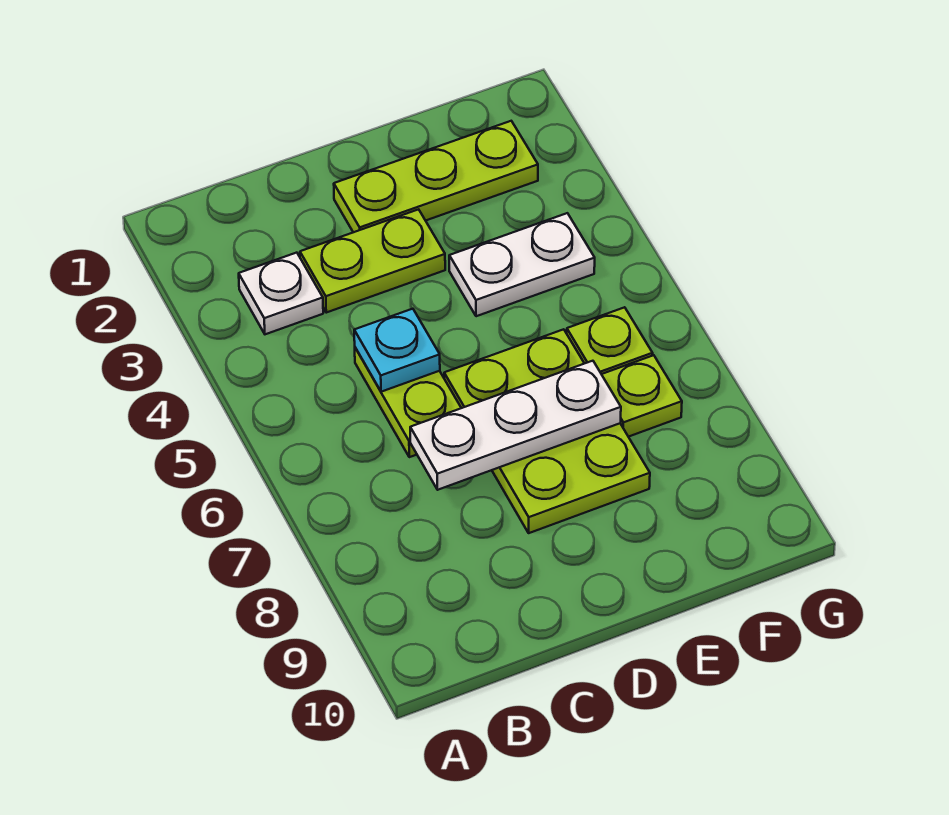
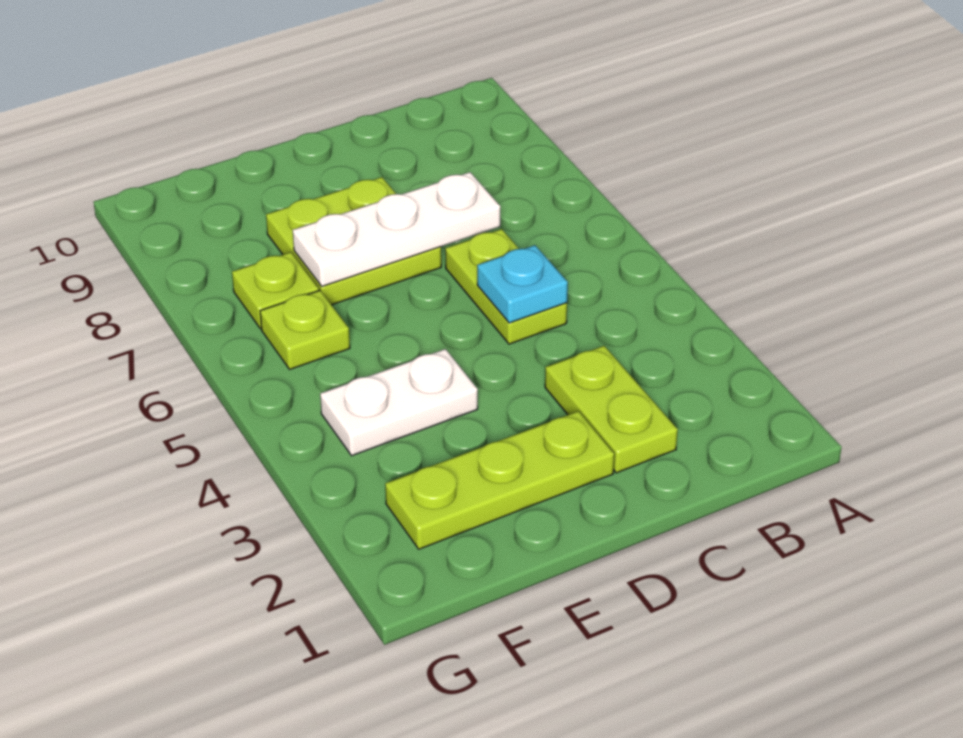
white 1x1 plate [239,253,323,334] -> none
lime 1x2 plate [300,209,445,313] -> lime 1x2 plate turned to [545,346,678,473]
lime 2x3 plate [444,329,650,533] -> lime 2x2 plate [266,177,441,305]

